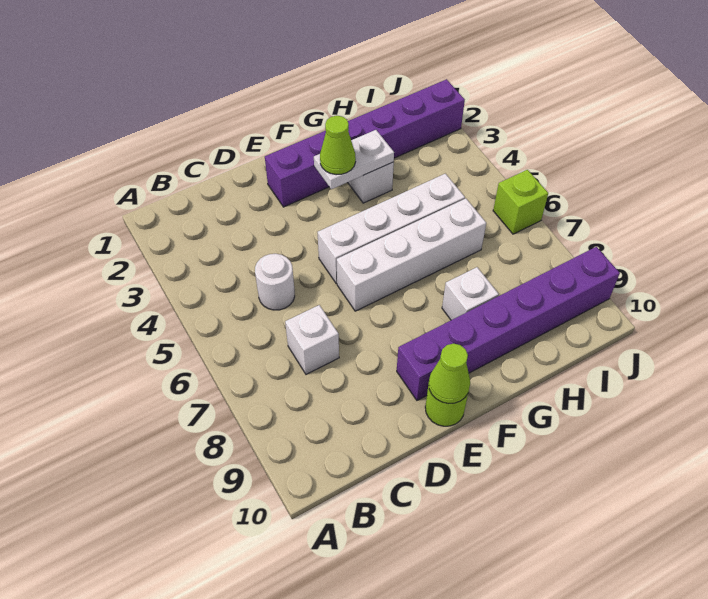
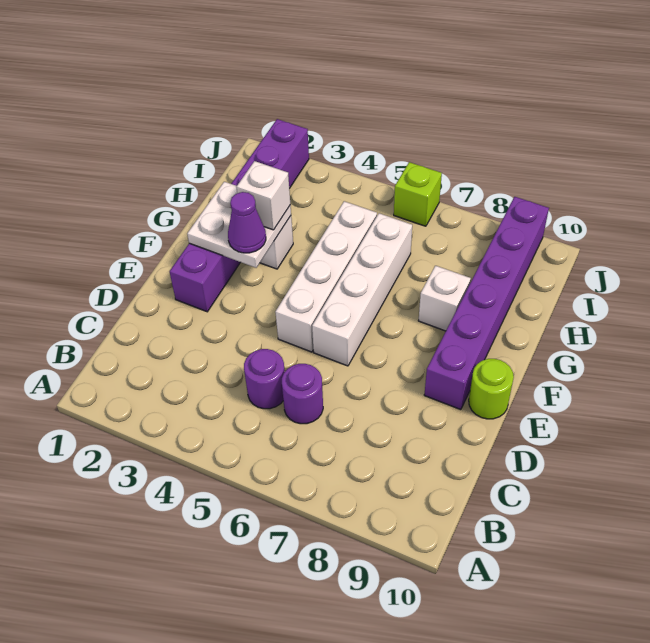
white 1x1 round brick [255,254,295,310] -> purple 1x1 round brick [244,349,285,409]
none -> purple 1x1 round brick [282,364,323,424]
white 1x1 brick [285,305,339,374] -> white 1x1 brick moved to [236,161,290,230]
lime 1x1 cone [429,343,470,404] -> none
white 1x2 plate [314,130,394,189] -> white 2x2 plate [187,182,291,268]
lime 1x1 cone [320,116,356,175] -> purple 1x1 cone [228,192,266,253]

